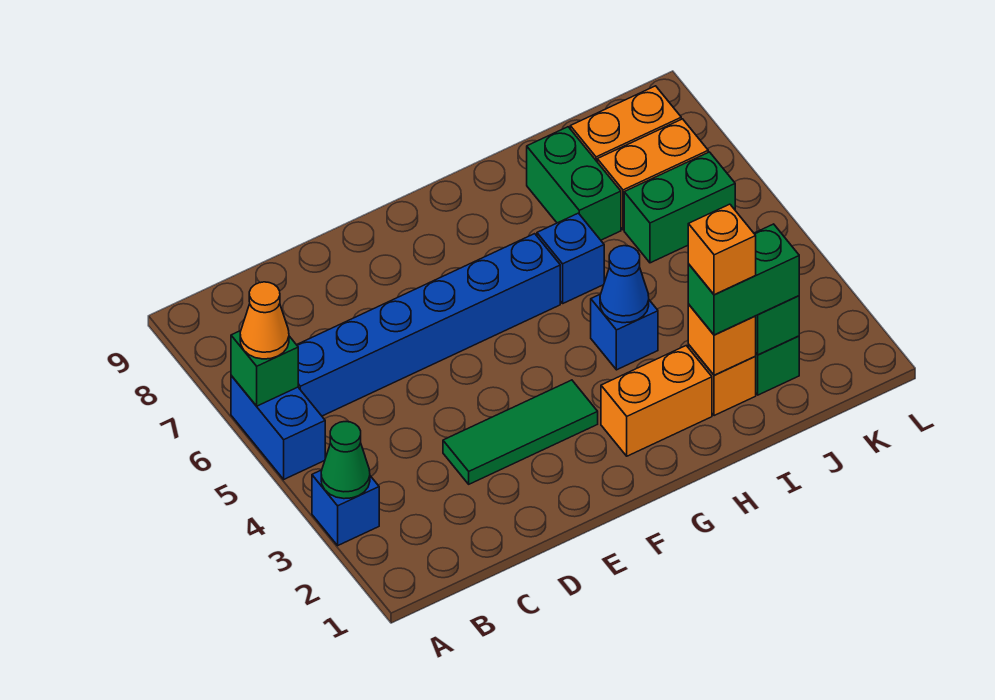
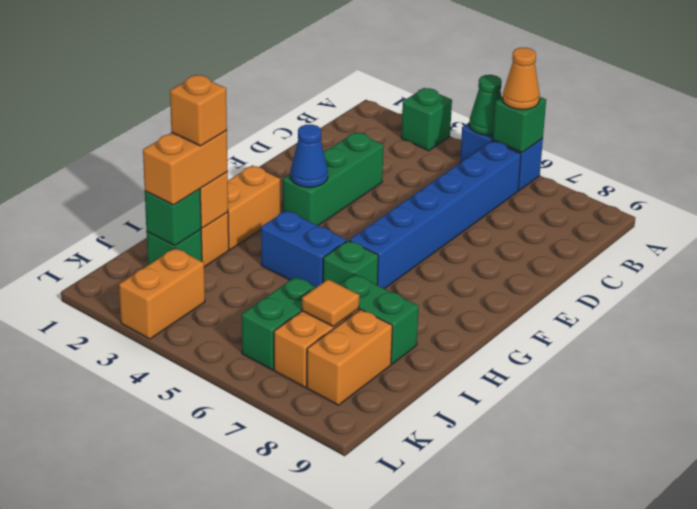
blue 1x1 brick [312,470,379,545] -> green 1x1 brick [401,88,452,151]
green 1x1 cone [321,422,370,499] -> green 1x1 cone moved to [469,75,502,135]
green 1x3 tile [443,380,598,484] -> green 1x3 brick [283,132,384,226]
blue 1x1 brick [591,294,658,370] -> blue 1x2 brick [261,211,347,287]
blue 1x1 cone [600,246,649,323] -> blue 1x1 cone moved to [291,125,328,187]
blue 1x1 brick [537,213,604,303] -> green 1x1 brick [323,240,378,285]
green 1x2 brick [688,224,799,335] -> orange 1x2 brick [143,131,228,205]
none -> orange 1x1 tile [302,279,359,327]
none -> orange 1x2 brick [119,248,205,339]

